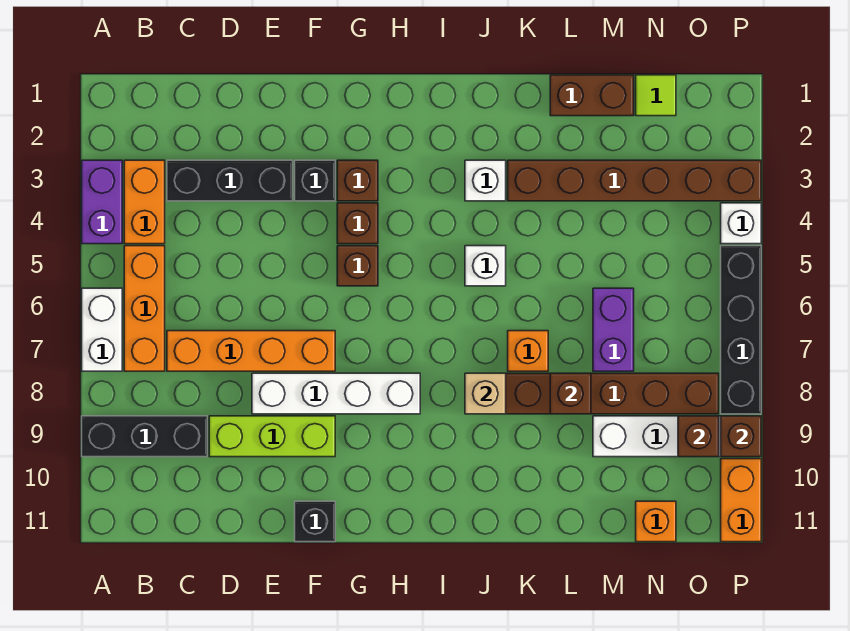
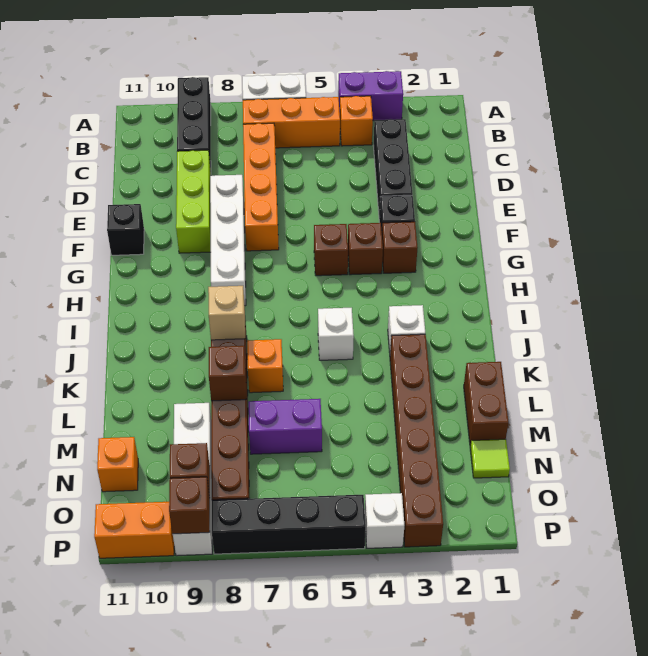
orange 1x2 brick [124,160,165,244] -> orange 1x1 brick [340,96,373,146]

